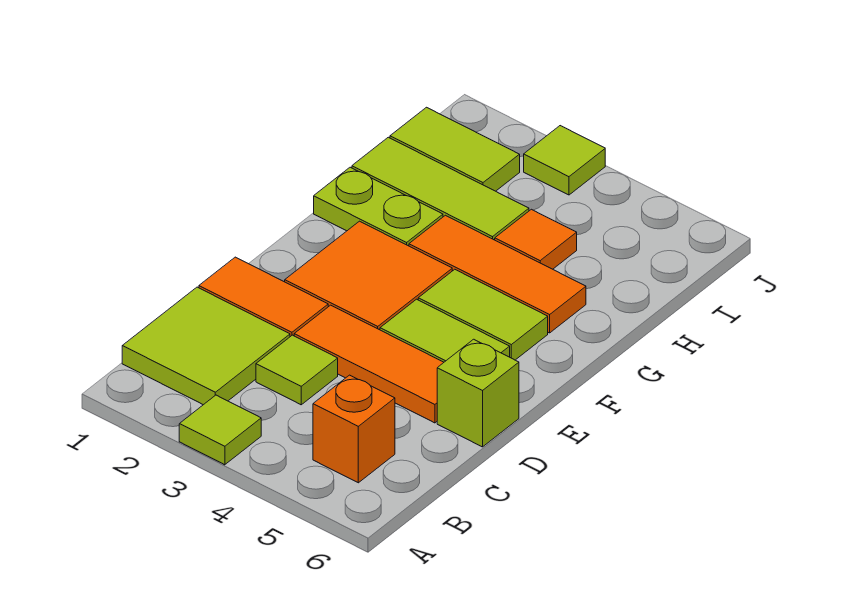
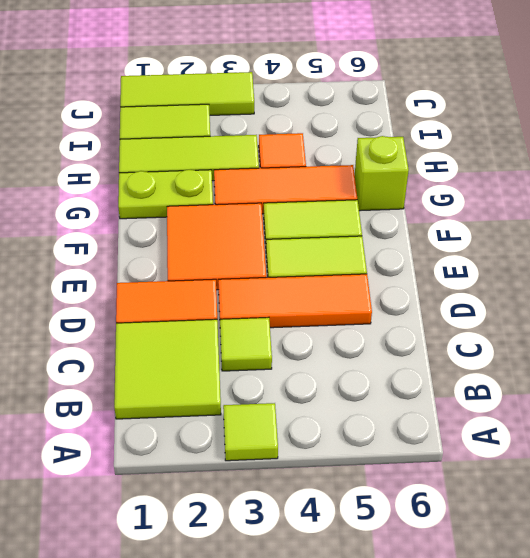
orange 1x1 brick [313,375,395,483] -> none
lime 1x1 brick [437,339,519,447] -> lime 1x1 brick moved to [355,136,409,211]
lime 1x1 tile [524,126,605,195] -> lime 1x3 tile [120,72,254,115]

